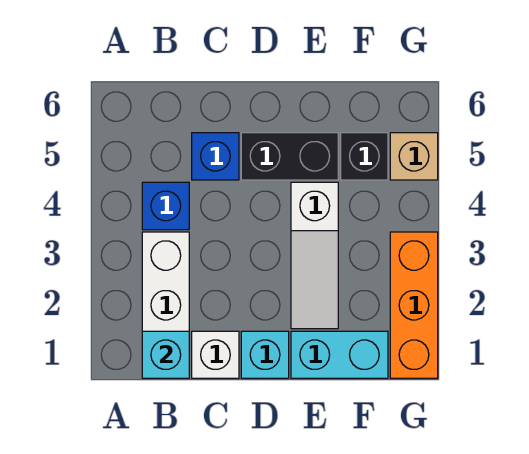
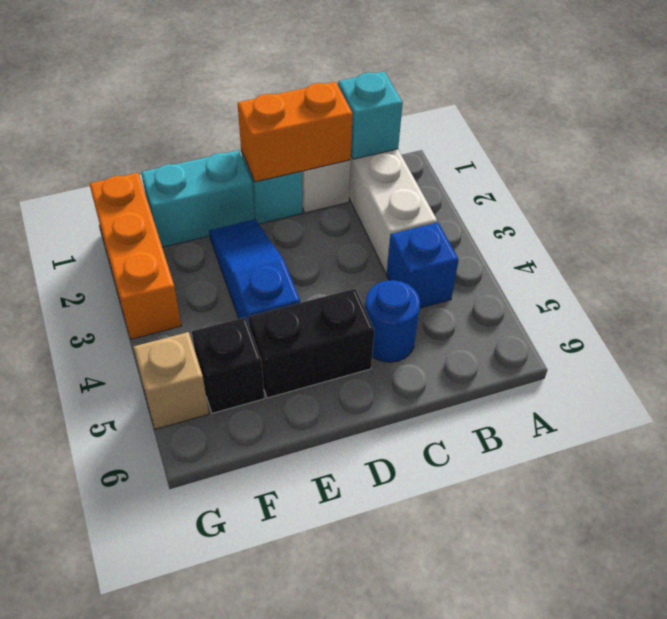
none -> orange 1x2 brick [238,82,353,182]
blue 1x1 brick [192,133,239,180] -> blue 1x1 round brick [365,280,420,362]
white 1x3 slope [291,182,338,329] -> blue 1x3 slope [209,219,300,324]

